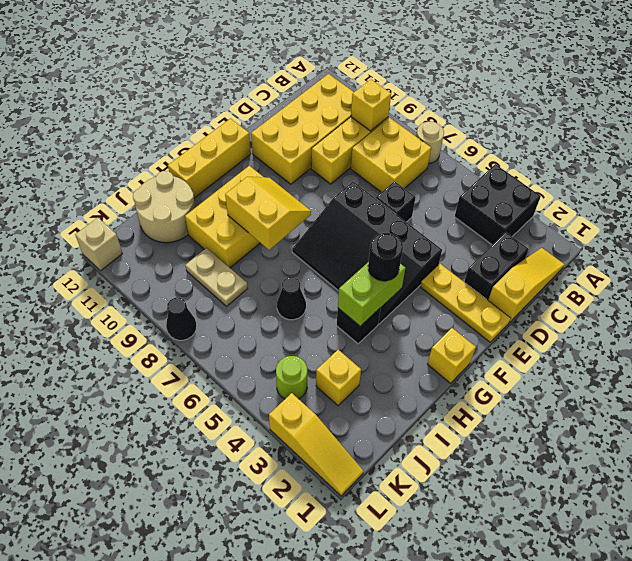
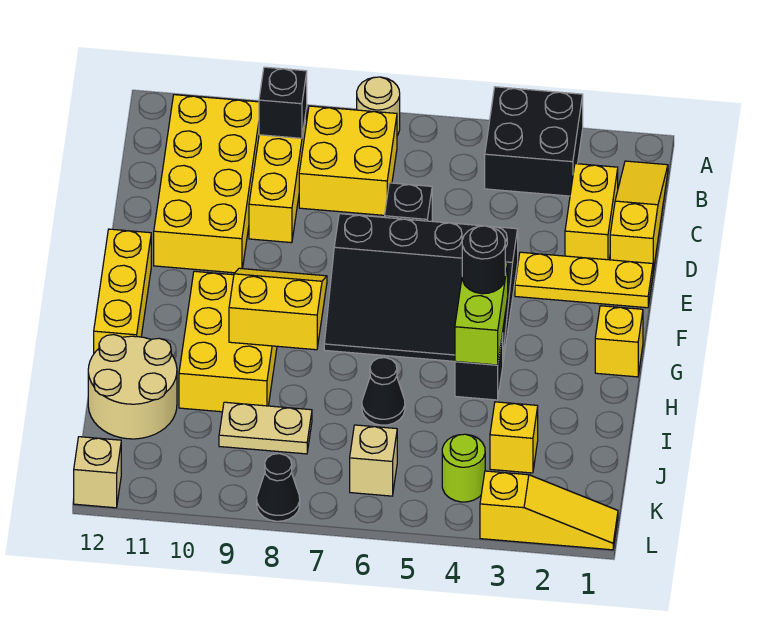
yellow 1x1 brick [351,79,391,131] -> black 1x1 brick [259,67,307,138]
black 1x2 brick [464,232,529,300] -> yellow 1x2 brick [565,164,618,260]
none -> tan 1x1 brick [350,425,397,496]

